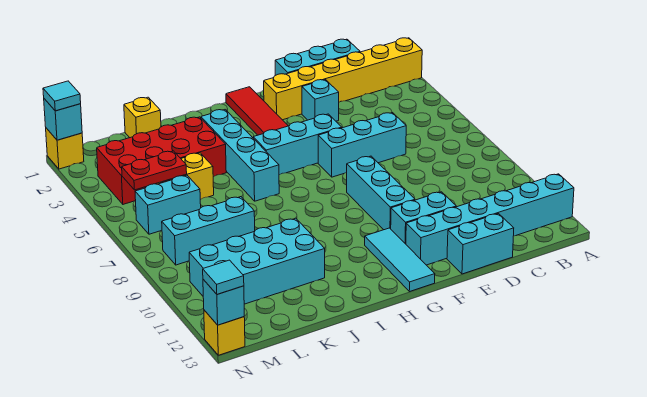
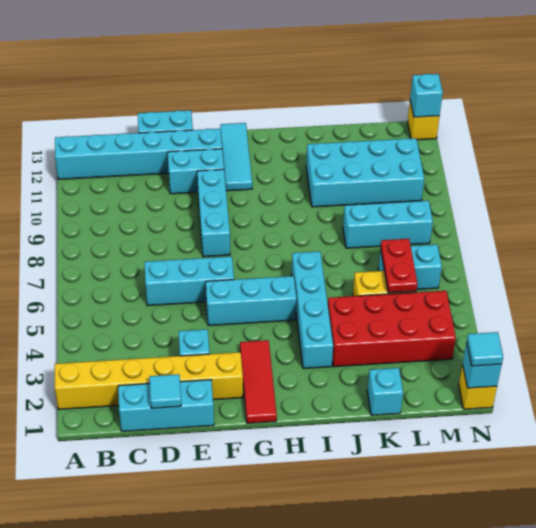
yellow 1x1 brick [124,97,161,138] -> cyan 1x1 brick [367,368,403,415]
red 1x2 plate [122,151,187,190] -> red 1x2 plate turned to [381,239,417,293]
cyan 1x1 tile [203,260,244,294] -> cyan 1x1 tile moved to [149,374,181,408]

